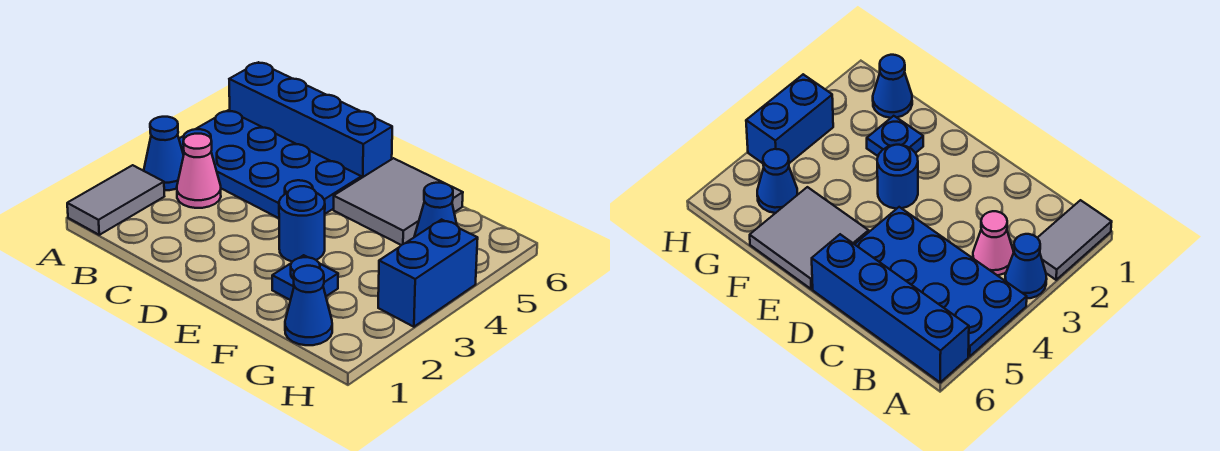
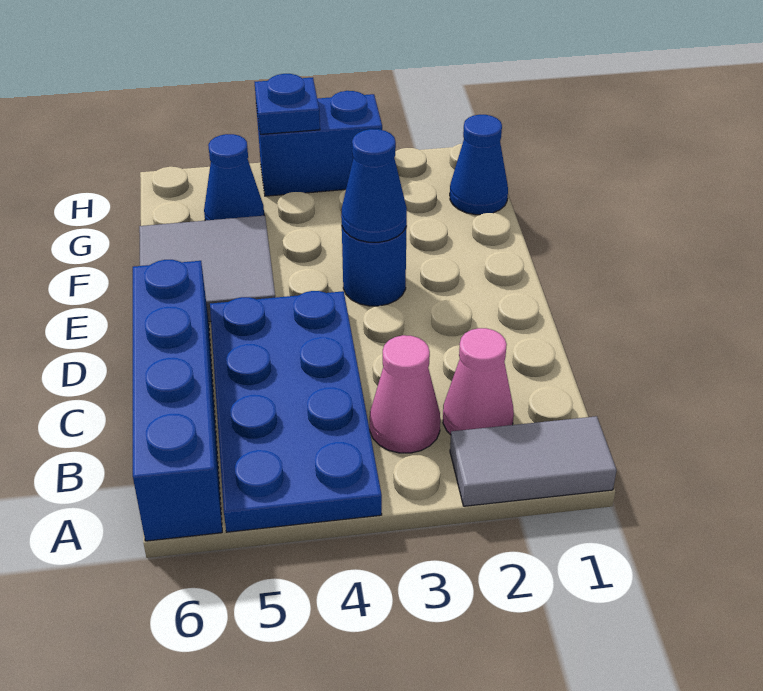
blue 1x1 cone [144,117,184,190] -> blue 1x1 cone moved to [341,129,407,242]
none -> pink 1x1 cone [443,328,514,435]
blue 1x1 plate [272,255,338,300] -> blue 1x1 plate moved to [255,74,320,134]

